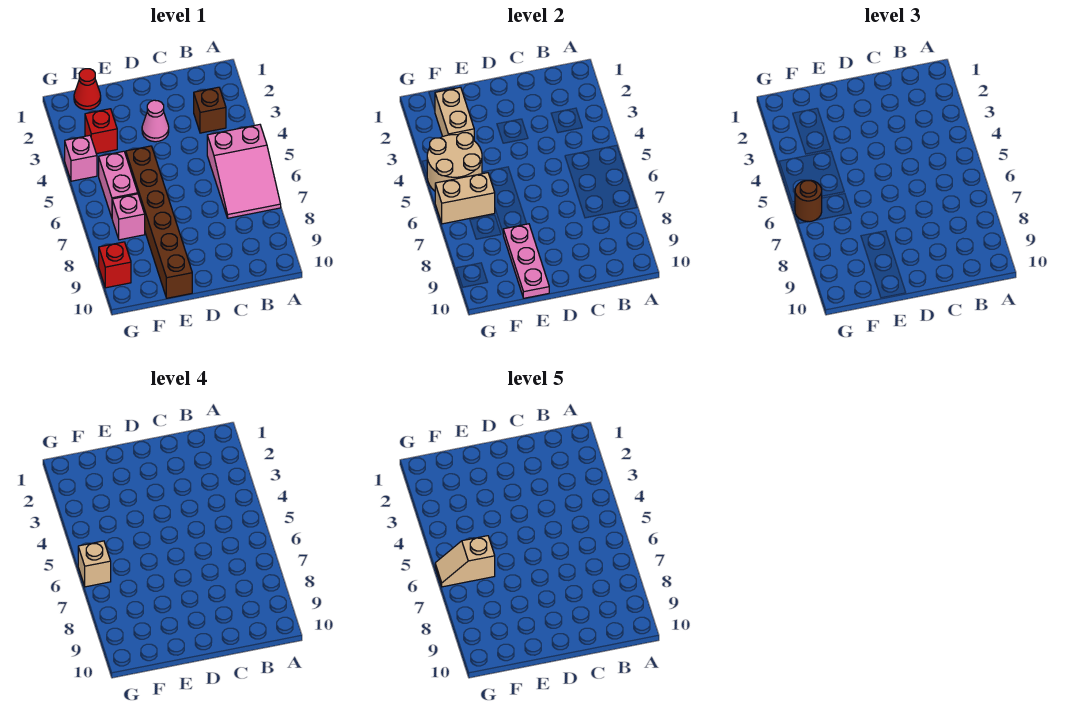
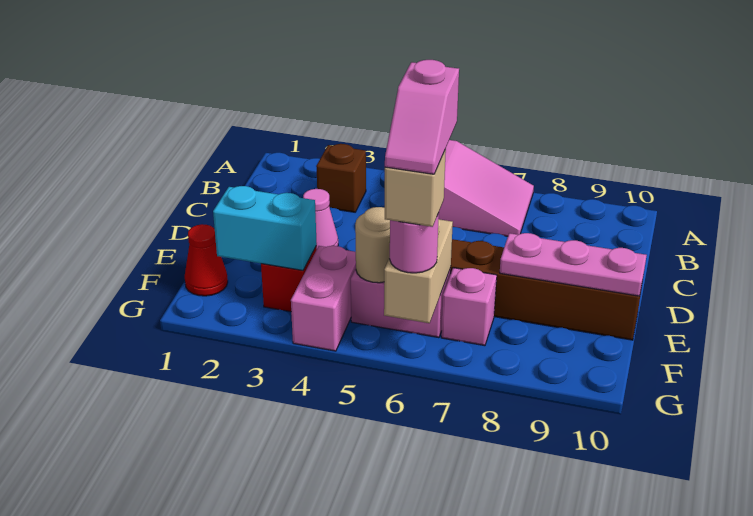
tan 1x2 brick [435,87,474,140] -> cyan 1x2 brick [213,186,317,270]
tan 2x2 round brick [427,133,482,191] -> tan 1x1 round brick [355,207,390,283]
tan 1x2 slope [435,536,495,587] -> pink 1x2 slope [385,60,459,174]
pink 1x1 brick [65,135,97,181] -> pink 1x2 brick [291,246,356,351]
brown 1x1 round brick [795,180,822,222] -> pink 1x1 round brick [390,213,439,273]
red 1x1 brick [99,242,131,288] -> none

